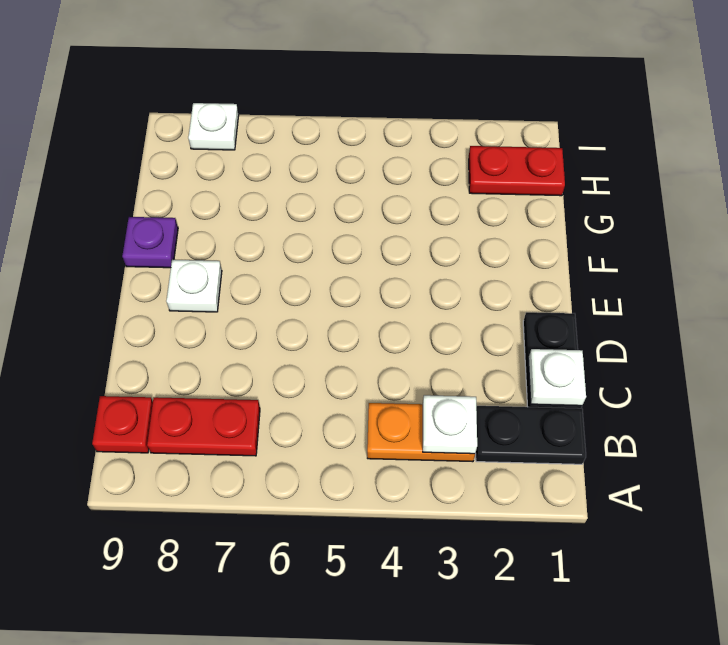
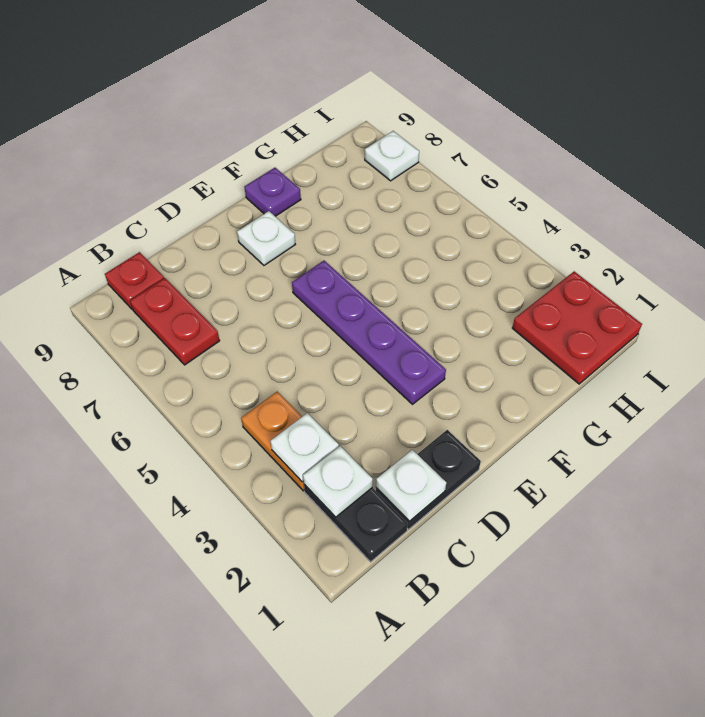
none -> white 1x1 plate [303,446,373,517]
none -> purple 1x4 plate [292,261,446,404]
red 1x2 plate [469,146,565,196] -> red 2x2 plate [512,271,642,384]

